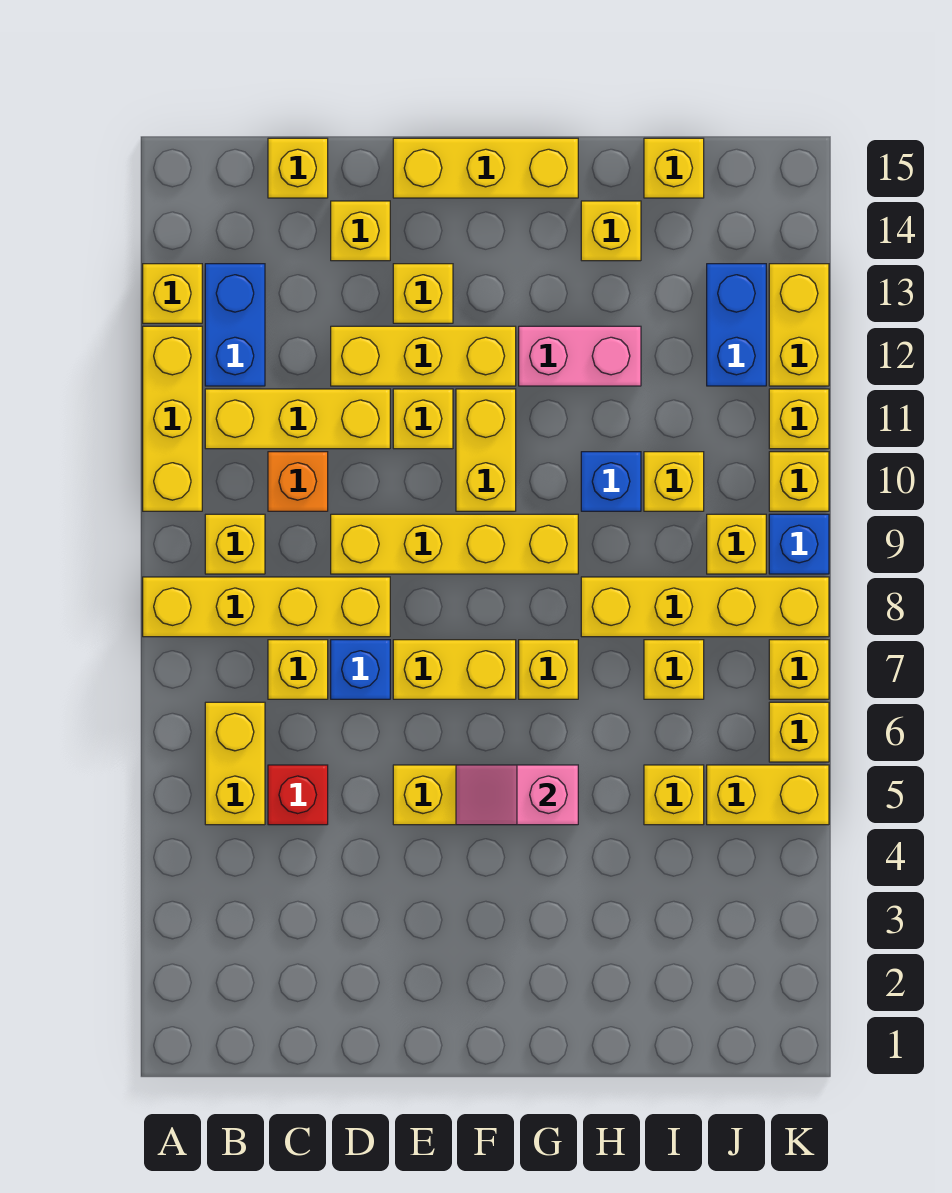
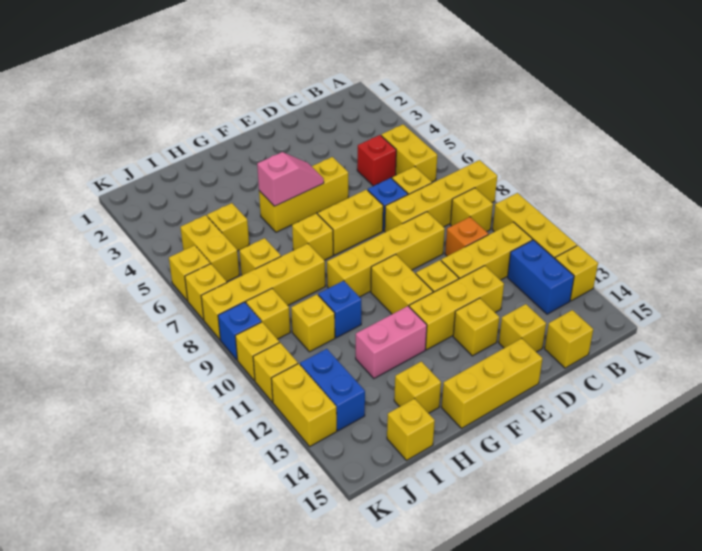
yellow 1x2 brick [707,765,829,825] -> yellow 1x2 brick turned to [180,215,239,282]

